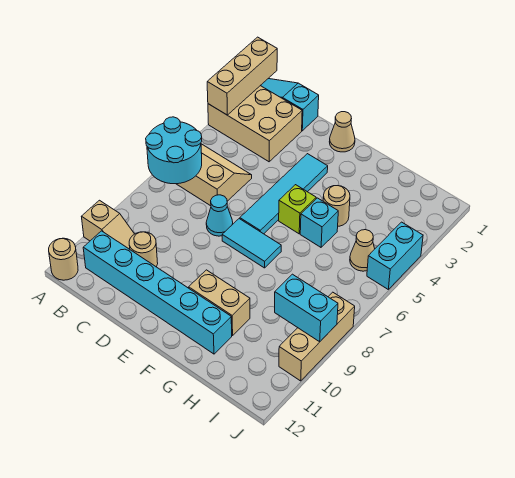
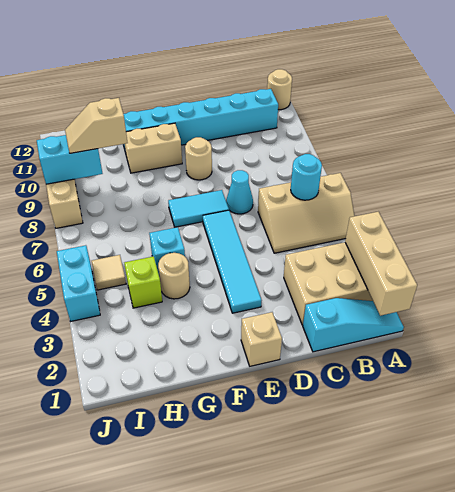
cyan 2x2 round brick [146,117,202,184] -> cyan 1x1 round brick [291,154,322,200]
tan 1x2 slope [82,200,134,249] -> tan 1x2 slope moved to [65,98,128,153]
tan 1x1 round brick [129,232,158,267] -> tan 1x1 round brick moved to [185,137,212,180]
tan 1x1 cone [329,112,355,152] -> tan 1x1 brick [241,312,282,366]
lime 1x1 brick [279,185,316,234] -> lime 1x1 brick moved to [124,256,162,308]
tan 1x1 cone [350,230,375,271] -> tan 1x1 tile [91,255,126,290]

